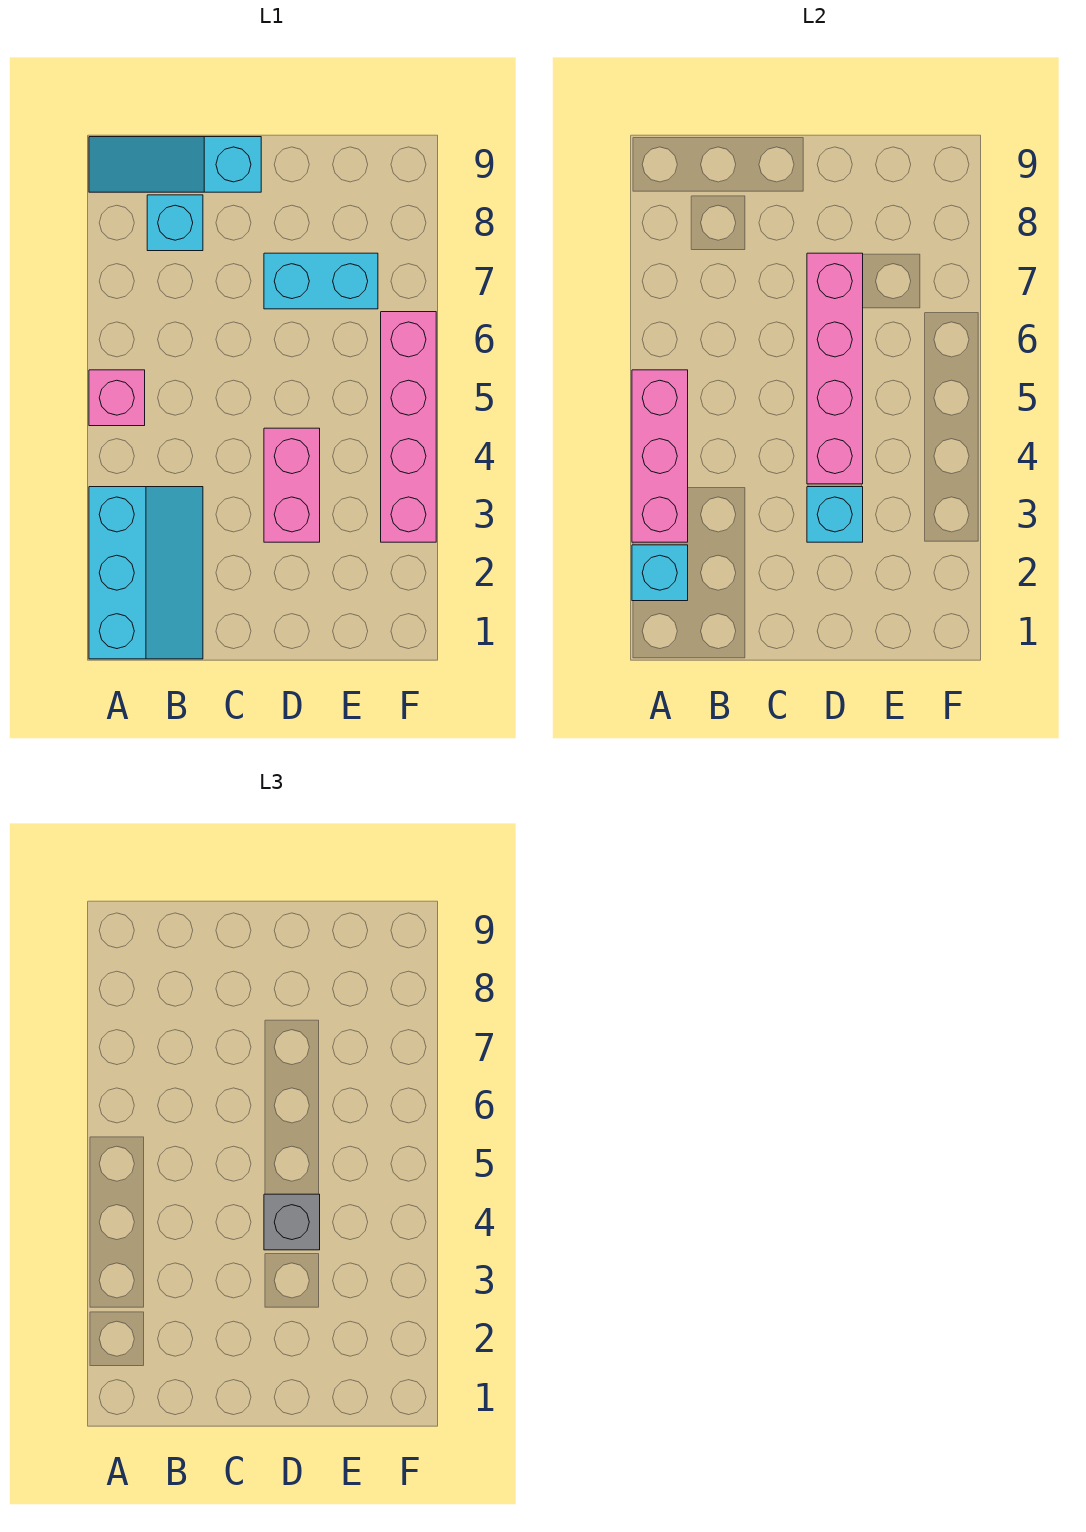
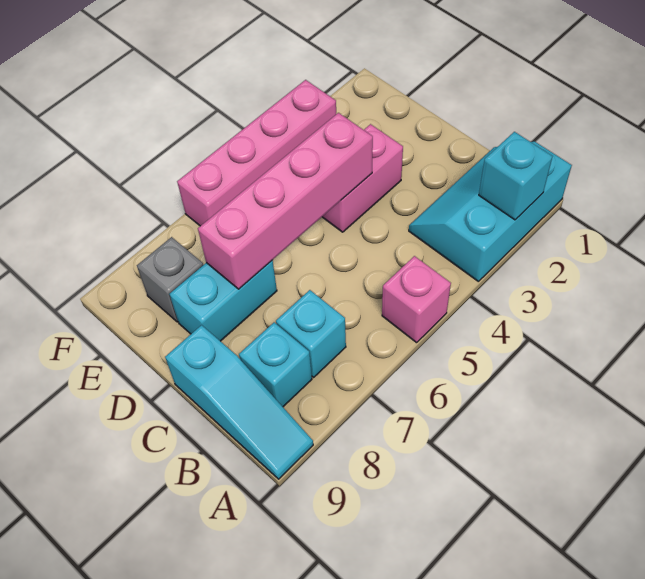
pink 1x3 brick [632,370,688,542] -> none
cyan 1x1 brick [807,487,863,542] -> cyan 1x1 brick moved to [276,290,346,377]
grey 1x1 brick [264,1194,320,1250] -> grey 1x1 brick moved to [137,237,203,322]
cyan 1x2 brick [264,253,378,309] -> cyan 1x2 brick turned to [170,260,277,341]

